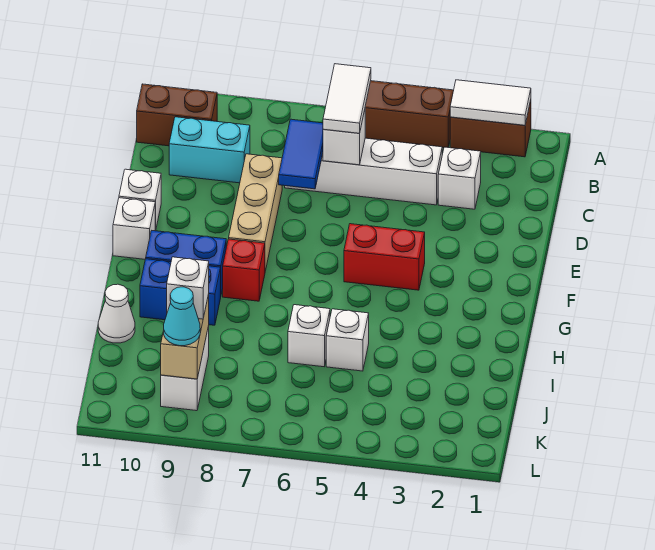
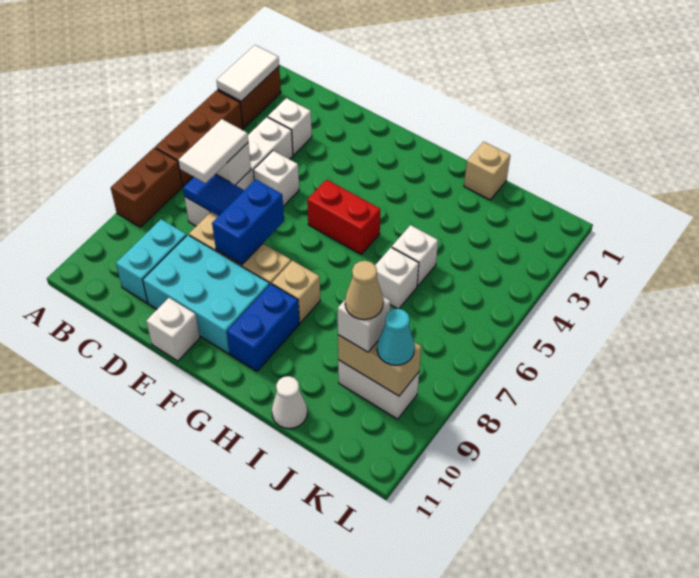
white 1x2 tile [323,64,371,133] -> white 1x2 tile turned to [178,119,248,183]
brown 1x2 brick [137,84,217,146] -> brown 1x2 brick moved to [111,148,182,227]
none -> cyan 2x3 brick [143,235,270,354]
red 1x2 brick [344,224,425,290] -> red 1x2 brick turned to [307,179,381,254]
white 1x1 brick [113,198,155,259] -> white 1x1 brick moved to [253,151,299,206]
red 1x1 brick [223,239,265,301] -> tan 1x1 brick [272,261,320,323]
blue 1x2 brick [140,259,221,325] -> blue 1x2 brick moved to [212,179,284,265]
none -> tan 1x1 brick [464,142,510,200]
none -> tan 1x1 cone [345,261,383,320]

